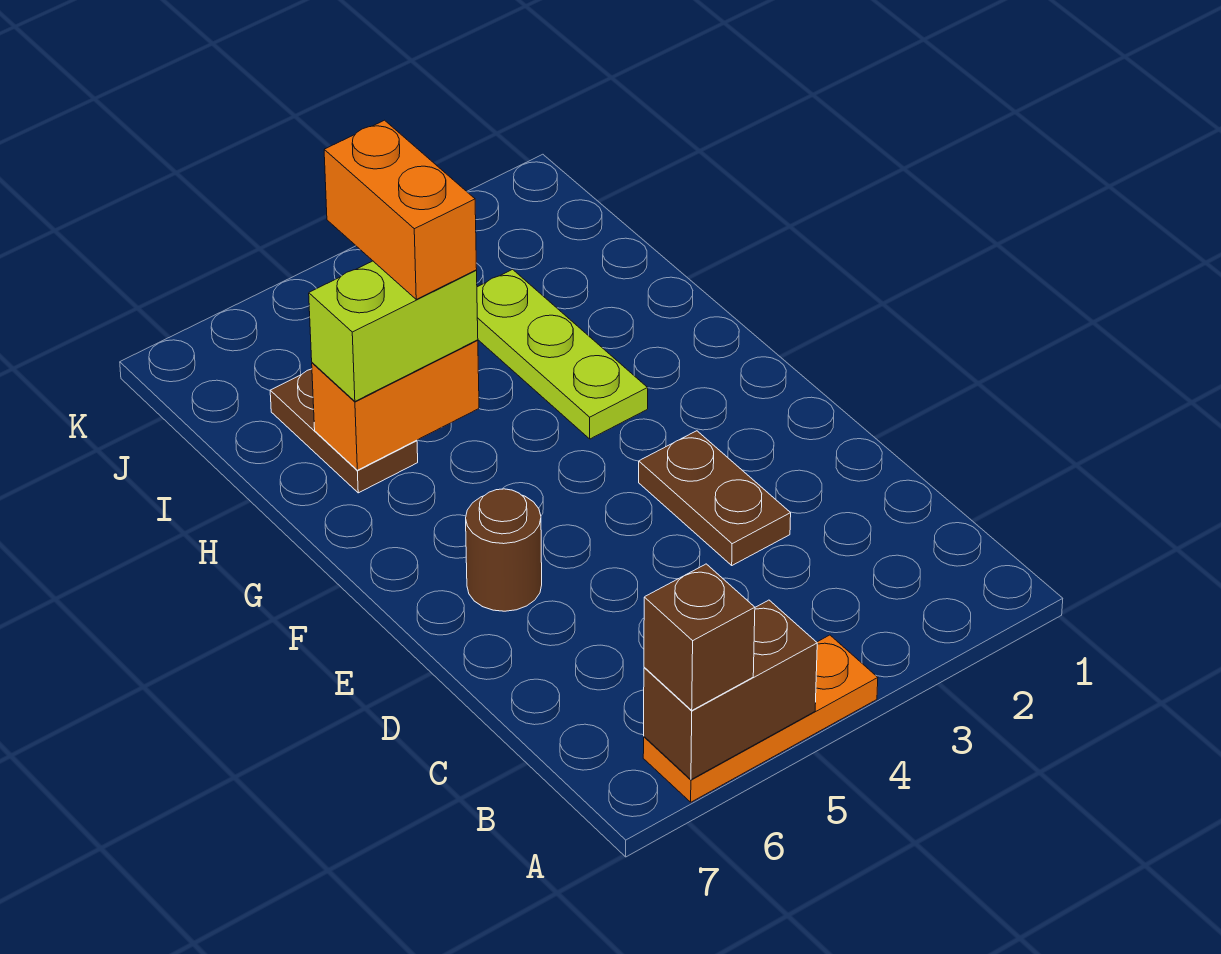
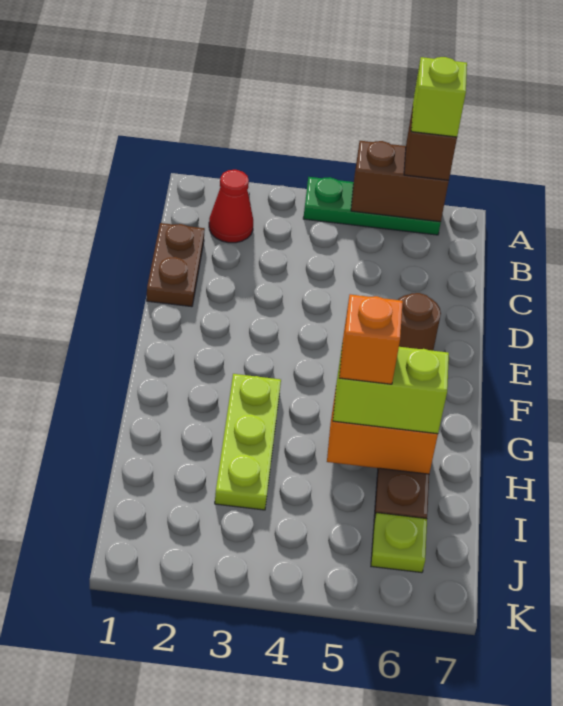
orange 1x3 plate [643,635,878,802] -> green 1x3 plate [303,177,441,235]
none -> lime 1x1 brick [411,57,467,137]
none -> red 1x1 cone [209,170,253,243]
brown 1x2 plate [639,431,791,565] -> brown 1x2 plate moved to [147,223,205,307]
orange 1x2 brick [324,120,477,299] -> orange 1x1 brick [339,294,403,384]
none -> lime 1x1 plate [371,513,427,573]

